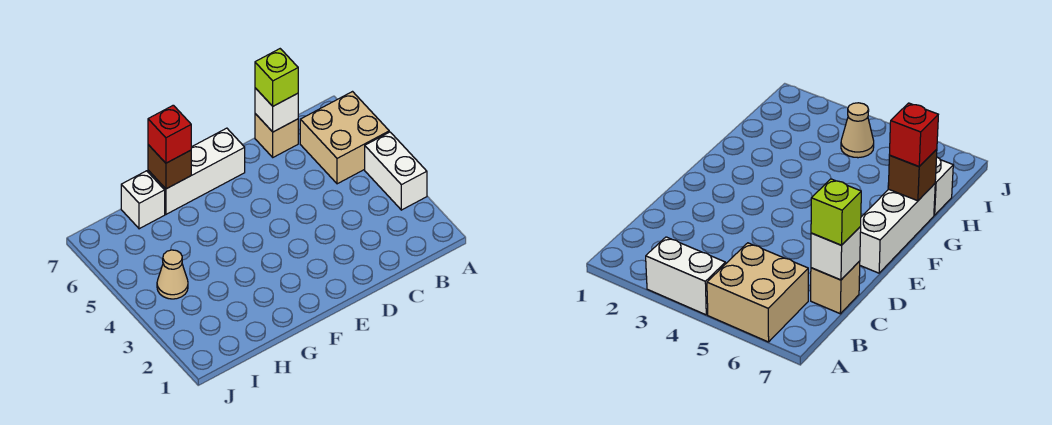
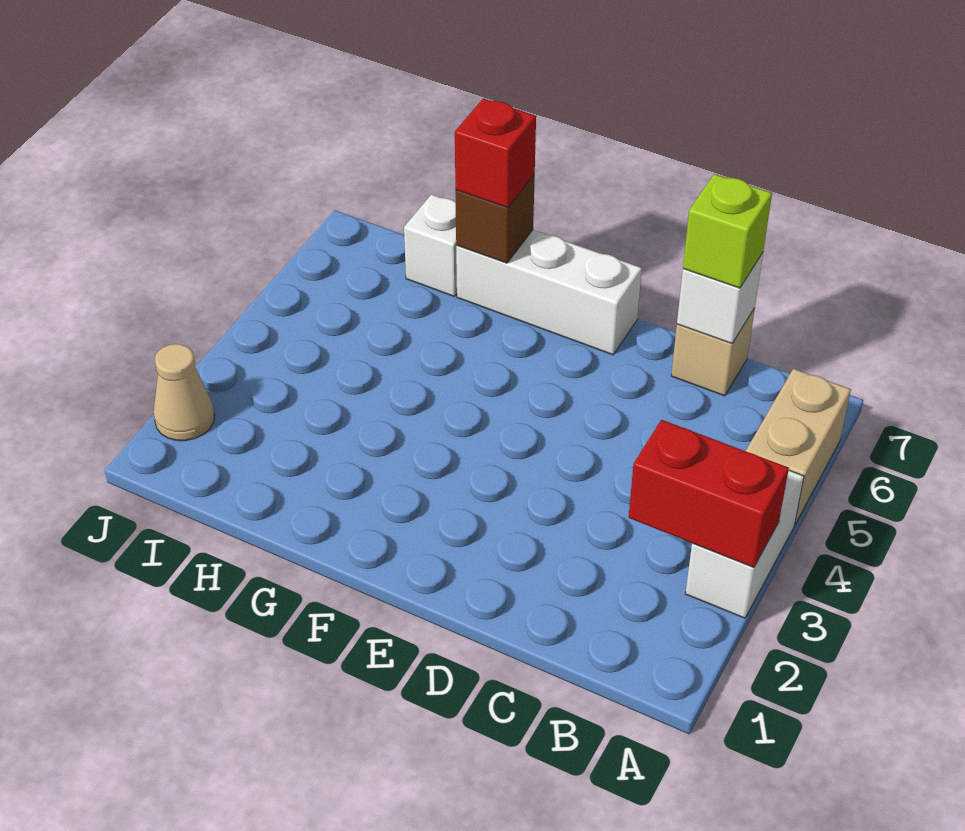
none -> red 1x2 brick [629,420,789,567]
tan 2x2 brick [300,92,389,184] -> tan 1x2 brick [746,369,851,524]
tan 1x1 cone [157,250,188,299] -> tan 1x1 cone moved to [153,344,215,441]

